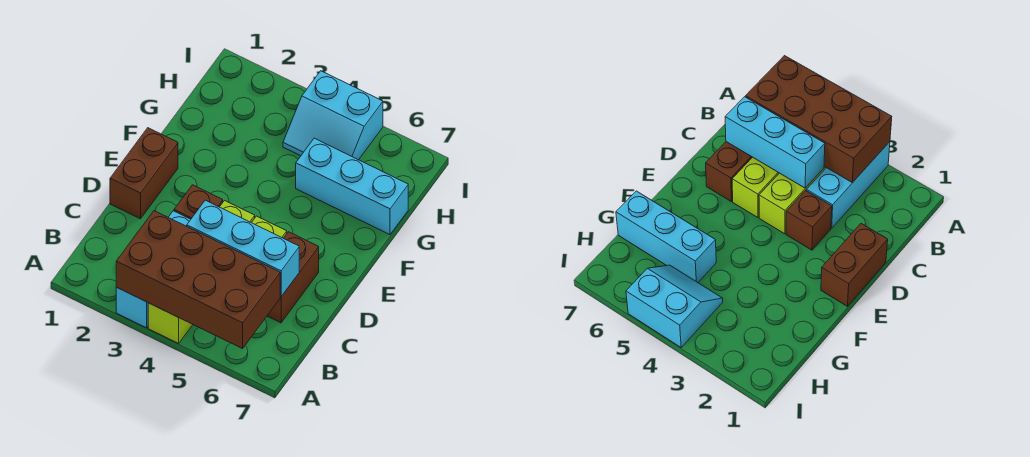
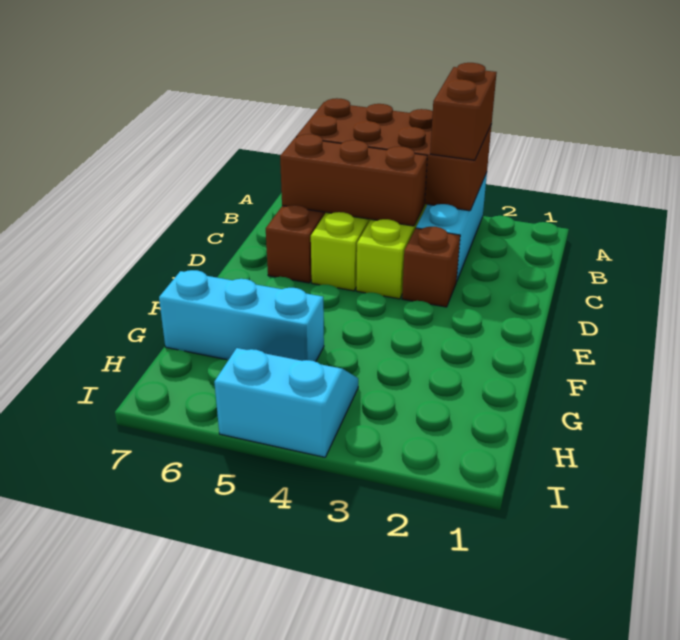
cyan 1x3 brick [187,200,299,297] -> brown 1x3 brick [280,134,427,226]
brown 1x2 brick [110,128,178,219] -> brown 1x2 brick moved to [430,63,497,160]

